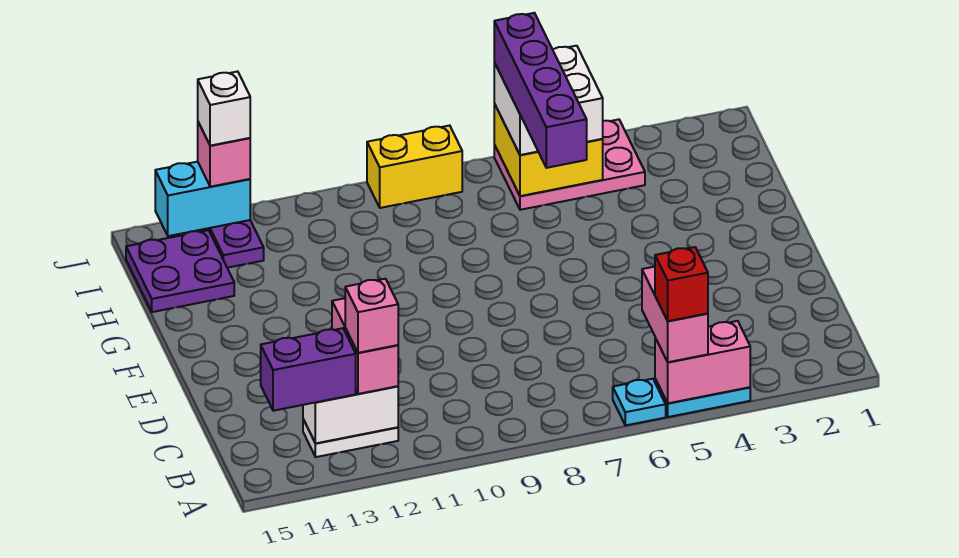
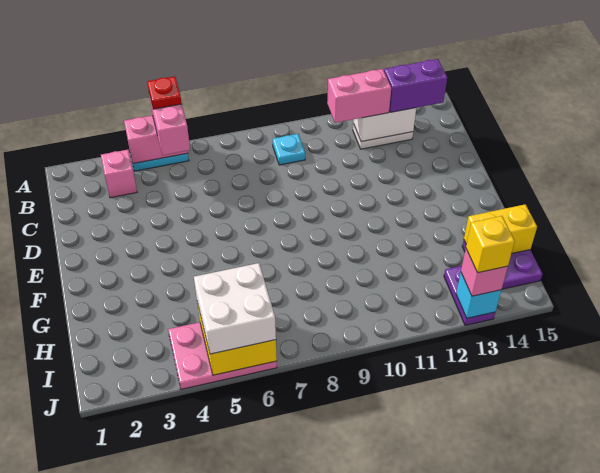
red 1x1 brick [655,247,708,321] -> red 1x1 plate [147,76,182,109]
cyan 1x1 plate [613,379,666,425] -> cyan 1x1 plate moved to [273,134,305,165]
pink 1x2 brick [332,298,398,394] -> pink 1x2 brick turned to [327,69,391,123]
pink 1x1 brick [345,279,398,353] -> pink 1x1 brick moved to [101,150,137,198]
purple 1x4 brick [494,13,587,168] -> none
yellow 1x2 brick [367,125,462,208] -> yellow 1x2 brick moved to [464,204,537,253]
cyan 1x2 brick [155,162,250,236] -> cyan 1x1 brick [456,273,501,318]
white 1x1 brick [198,71,250,146] -> yellow 1x1 brick [466,216,515,273]

